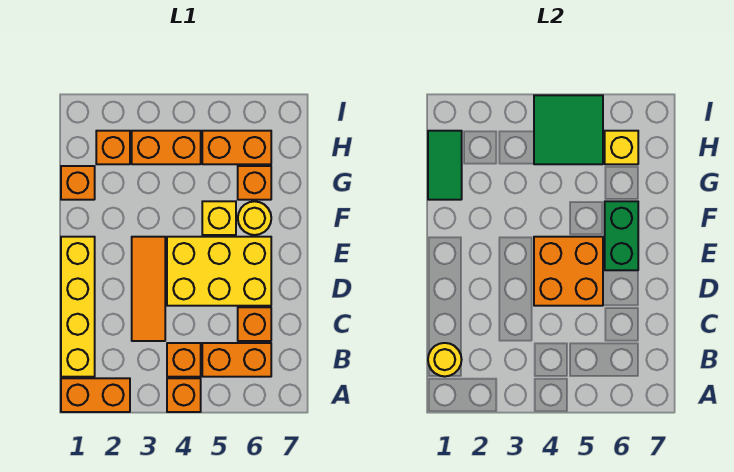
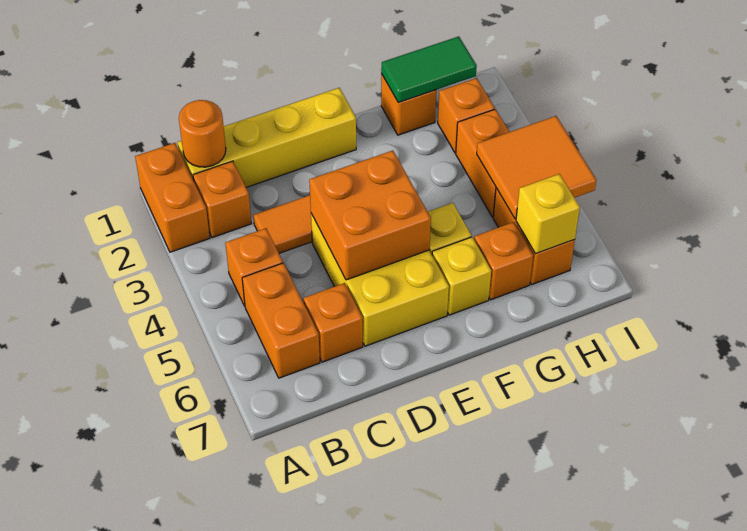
orange 1x1 brick [167,378,201,412] -> orange 1x1 brick moved to [193,161,251,238]
yellow 1x1 round brick [428,343,462,376] -> orange 1x1 round brick [179,100,226,167]
green 1x2 brick [605,201,638,270] -> none
yellow 1x1 round brick [238,201,271,235] -> yellow 1x1 brick [432,237,491,315]
green 2x2 tile [534,95,603,164] -> orange 2x2 tile [477,116,596,219]

